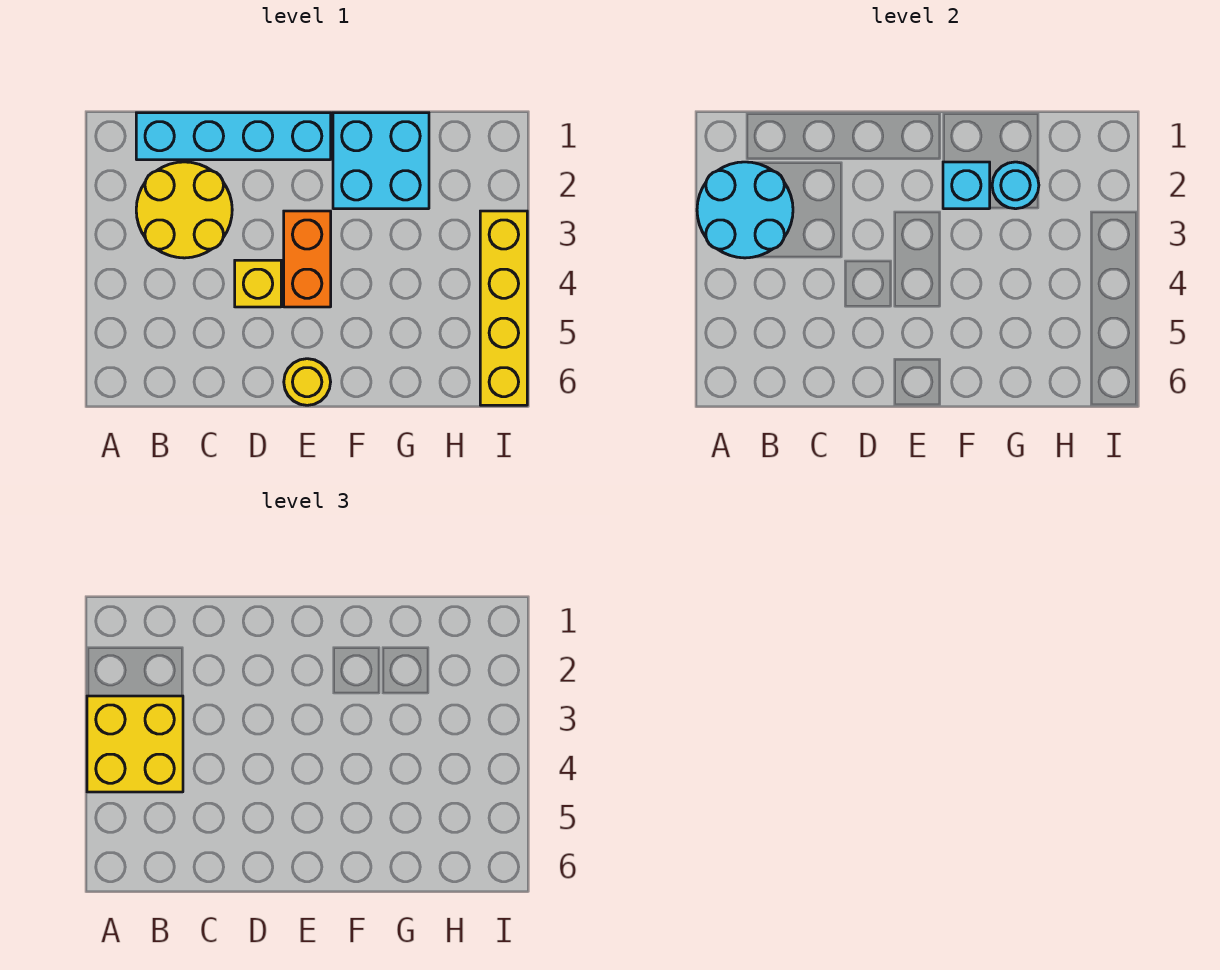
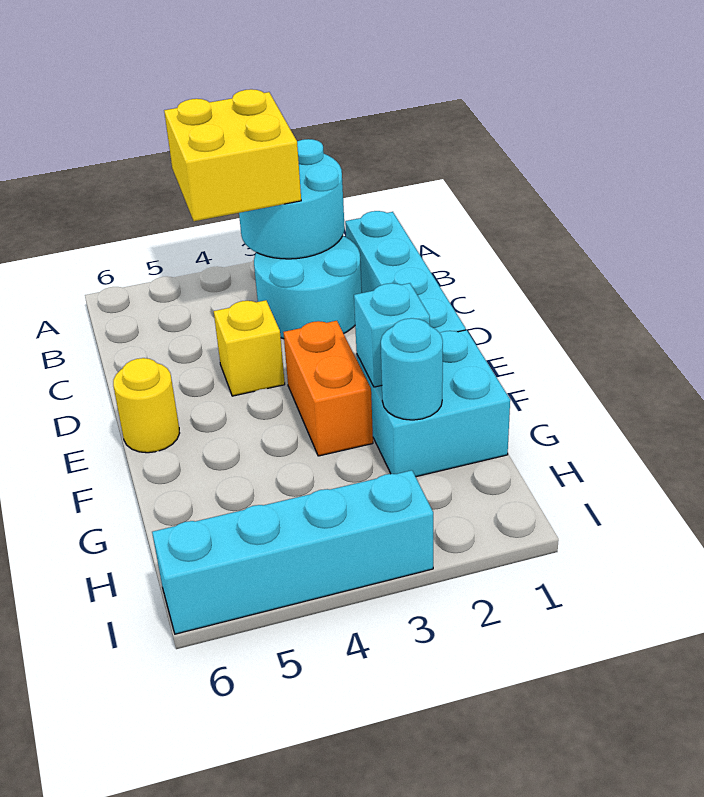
yellow 2x2 round brick [136,162,232,258] -> cyan 2x2 round brick [254,236,362,339]
orange 1x2 brick [284,211,331,307] -> orange 1x2 brick turned to [283,321,373,456]
yellow 1x4 brick [480,211,527,405] -> cyan 1x4 brick [152,470,433,634]

